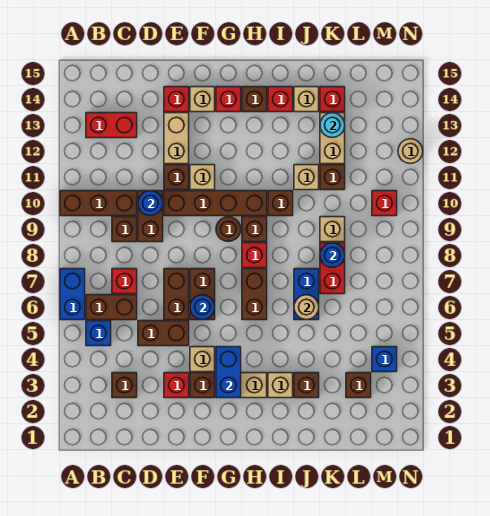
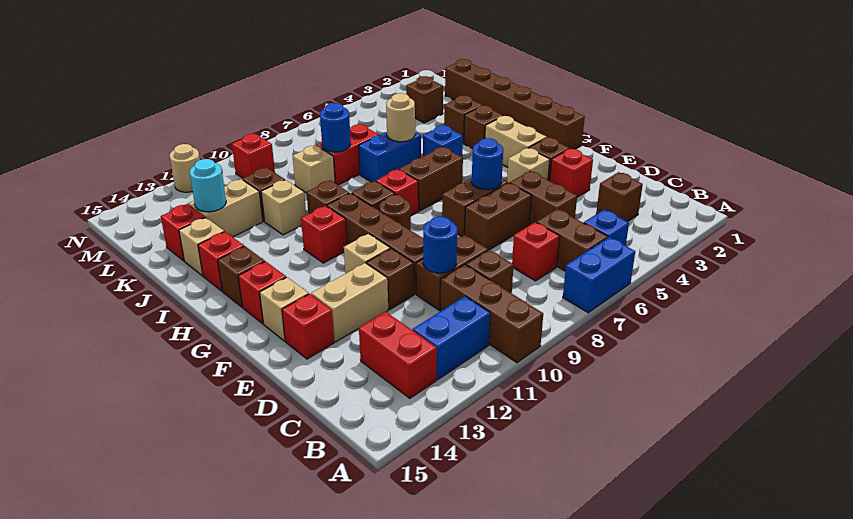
none -> brown 1x6 brick [445,59,585,149]
blue 1x2 brick [216,347,241,398] -> blue 1x2 brick moved to [413,296,490,380]
none -> red 1x1 brick [301,206,347,263]
tan 1x1 brick [268,373,293,398] -> brown 1x1 brick [464,106,503,149]
blue 1x1 brick [372,347,397,372] -> blue 1x1 brick moved to [423,125,463,157]

